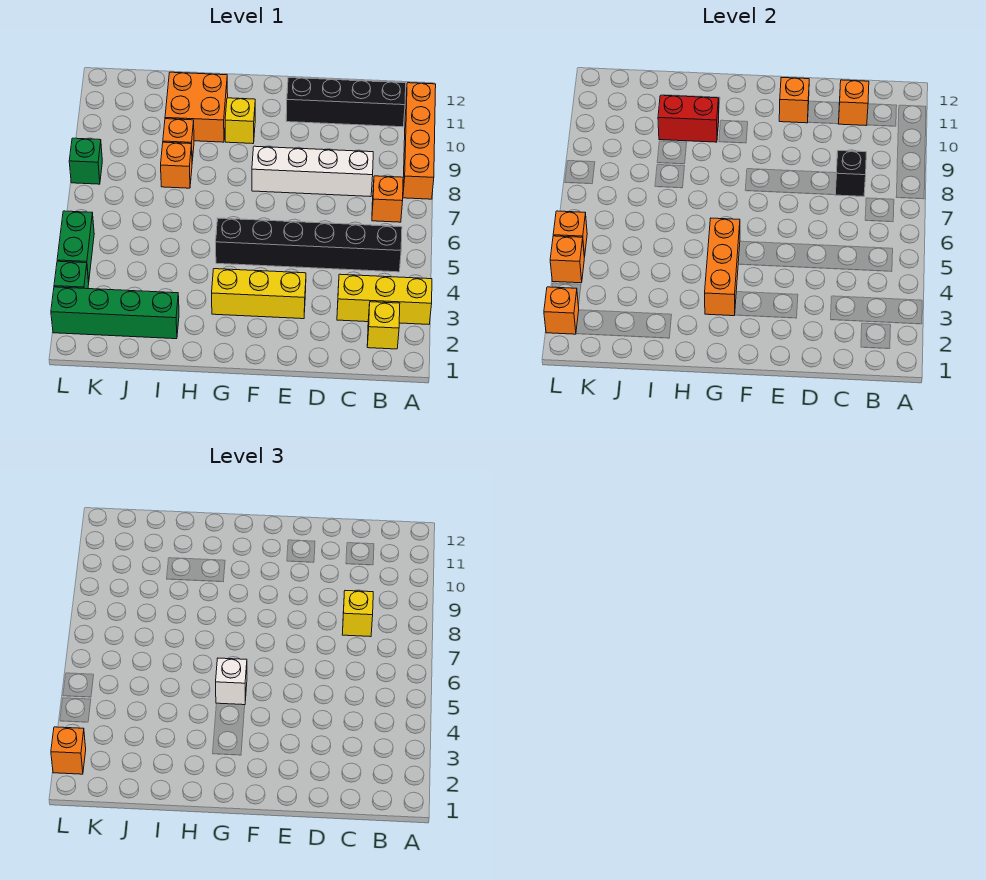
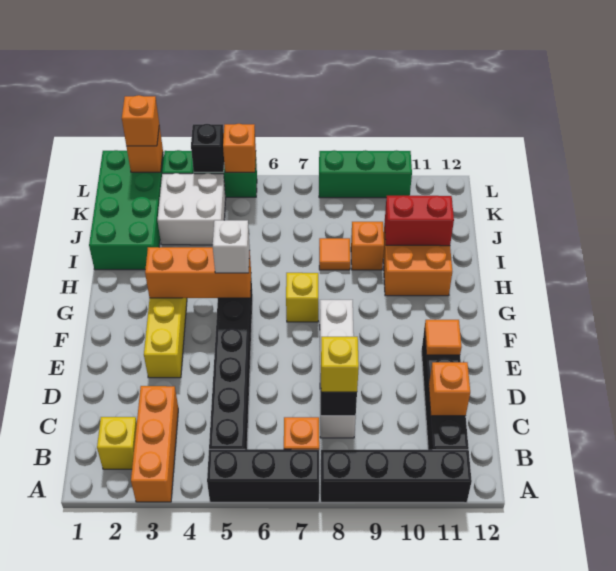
yellow 1x3 brick [337,274,432,324] -> orange 1x3 brick [131,386,178,502]
none -> black 1x3 brick [207,449,319,502]
orange 1x4 brick [403,83,436,199] -> black 1x4 brick [321,450,472,503]
orange 1x1 brick [779,78,809,123] -> orange 1x1 tile [425,320,462,355]
yellow 1x1 brick [225,98,255,144] -> yellow 1x1 brick moved to [286,273,318,322]
red 1x2 brick [658,95,719,142] -> red 1x2 brick turned to [385,196,454,246]
green 1x4 brick [51,287,179,339] -> green 2x4 brick [89,150,164,270]
orange 1x1 brick [161,142,192,188] -> orange 1x1 tile [319,238,350,270]
none -> white 2x2 brick [158,173,226,245]
orange 1x1 brick [550,236,584,283] -> black 1x1 brick [191,124,224,172]
green 1x1 brick [69,138,102,184] -> green 1x3 brick [319,150,412,198]

